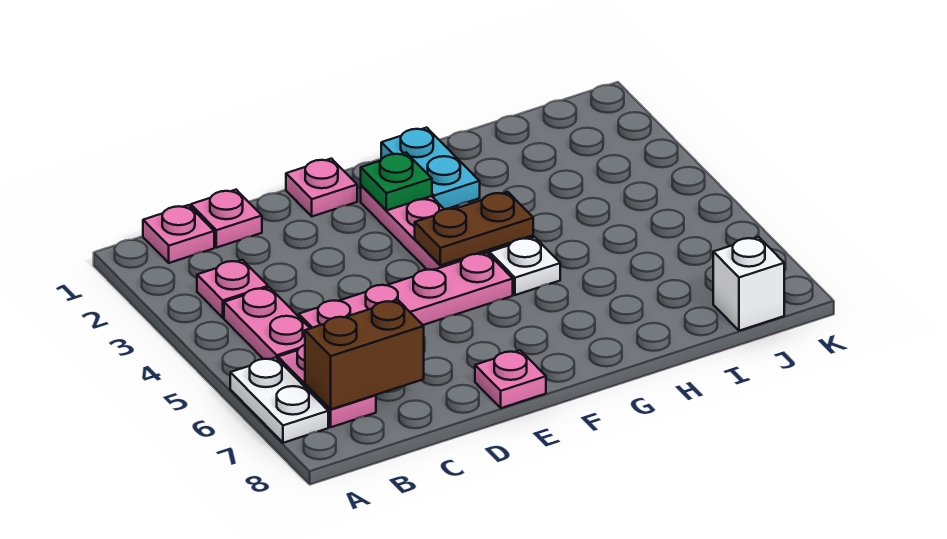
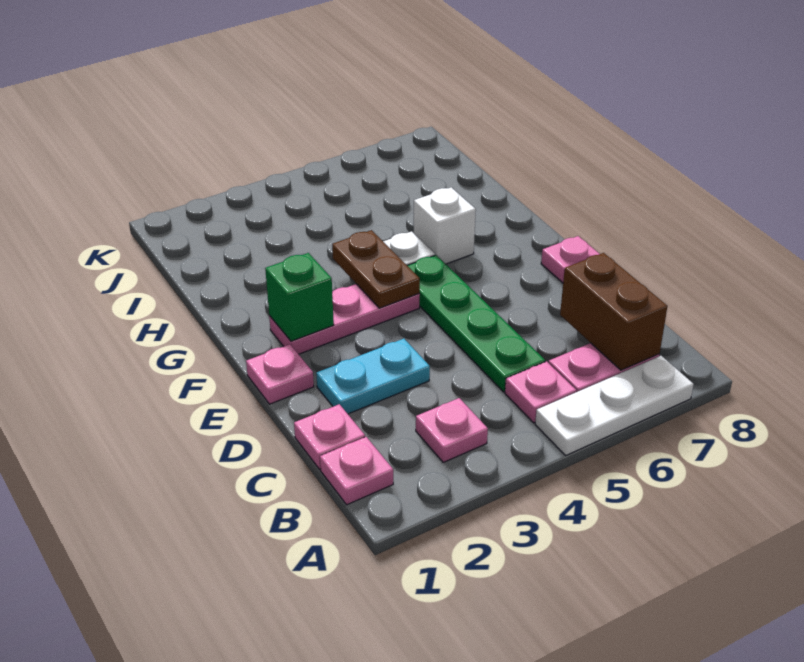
white 1x2 plate [230,357,328,443] -> white 1x3 plate [535,356,694,455]
pink 1x2 plate [224,287,310,359] -> pink 1x1 plate [505,361,576,423]
pink 1x4 plate [299,253,513,328] -> green 1x4 plate [407,255,545,392]
green 1x1 plate [361,153,432,211] -> green 1x1 brick [265,253,334,341]
cyan 1x2 plate [381,128,480,209] -> cyan 1x2 plate moved to [316,339,430,414]
white 1x1 brick [713,237,784,331] -> white 1x1 brick moved to [414,187,476,264]

